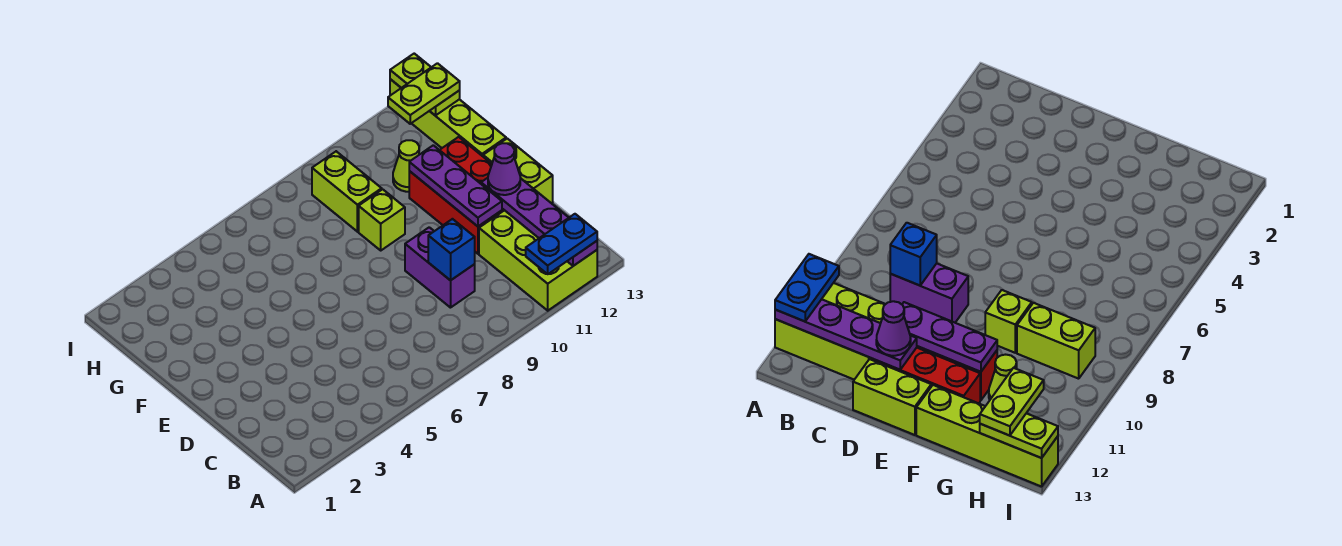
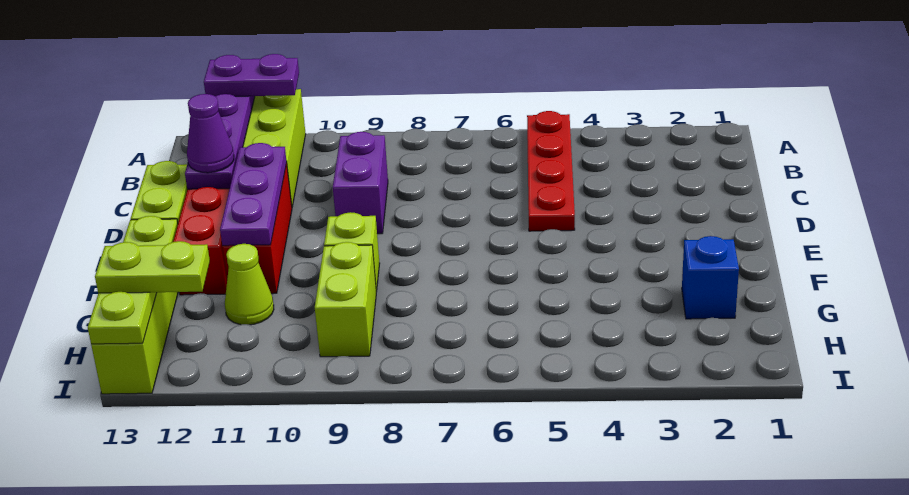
none -> red 1x4 plate [527,111,575,231]
blue 1x2 plate [526,214,597,274] -> purple 1x2 plate [204,54,299,96]
blue 1x1 brick [428,219,475,280] -> blue 1x1 brick moved to [682,236,739,319]

